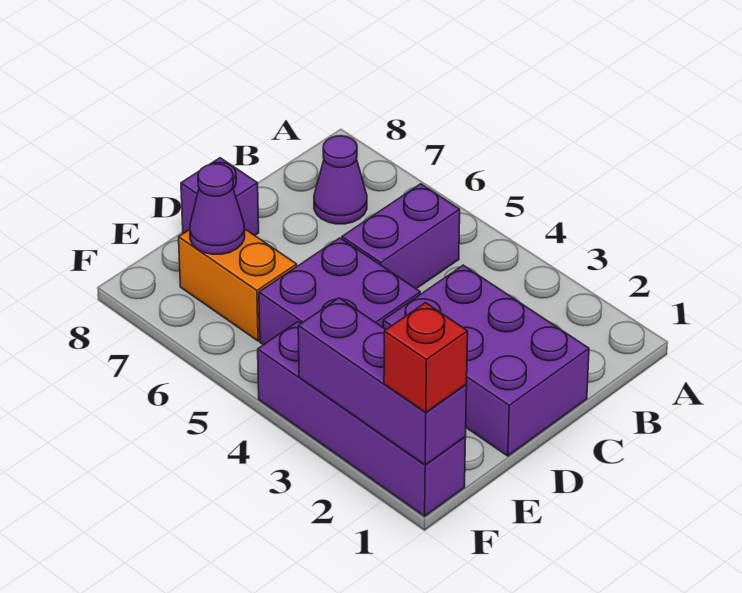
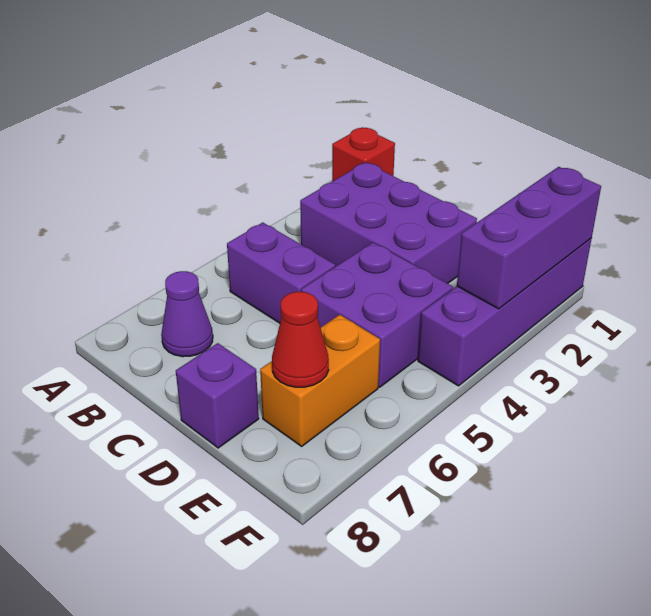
purple 2x3 brick [383,265,589,456] -> purple 2x3 brick turned to [300,162,477,283]
purple 1x1 cone [190,164,245,254] -> red 1x1 cone [272,292,329,387]
red 1x1 brick [384,303,468,413] -> red 1x1 brick moved to [332,127,395,181]

